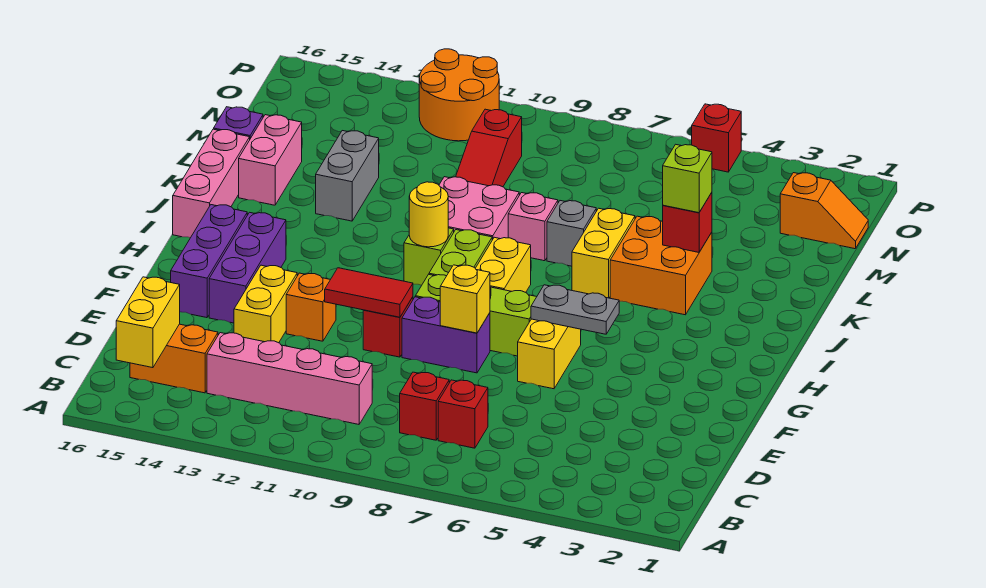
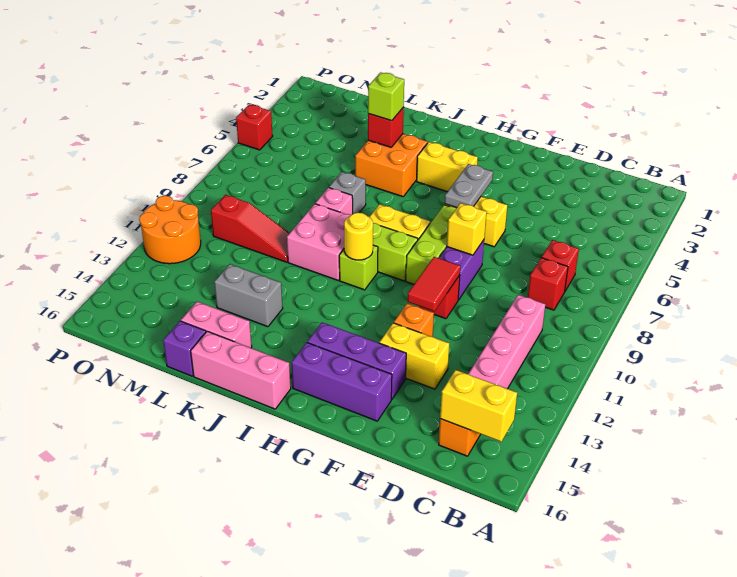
yellow 1x2 brick [572,208,635,298] -> yellow 1x2 brick moved to [417,142,478,192]
orange 1x2 slope [780,173,868,249] -> none

